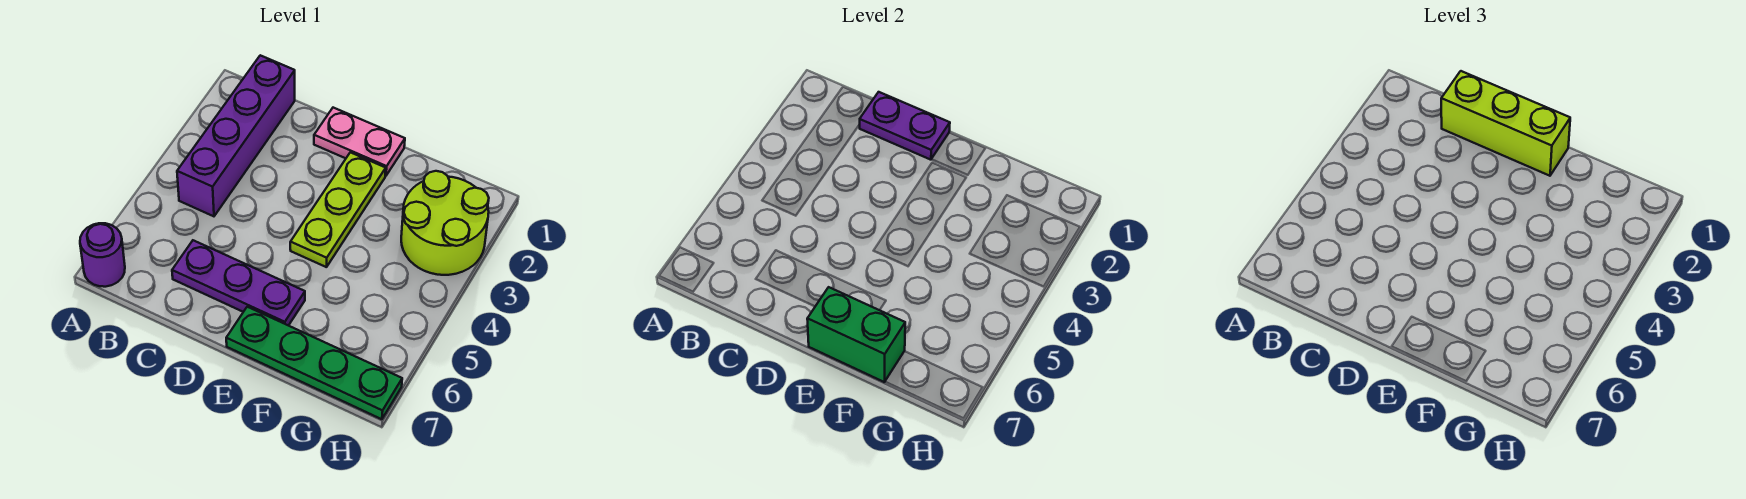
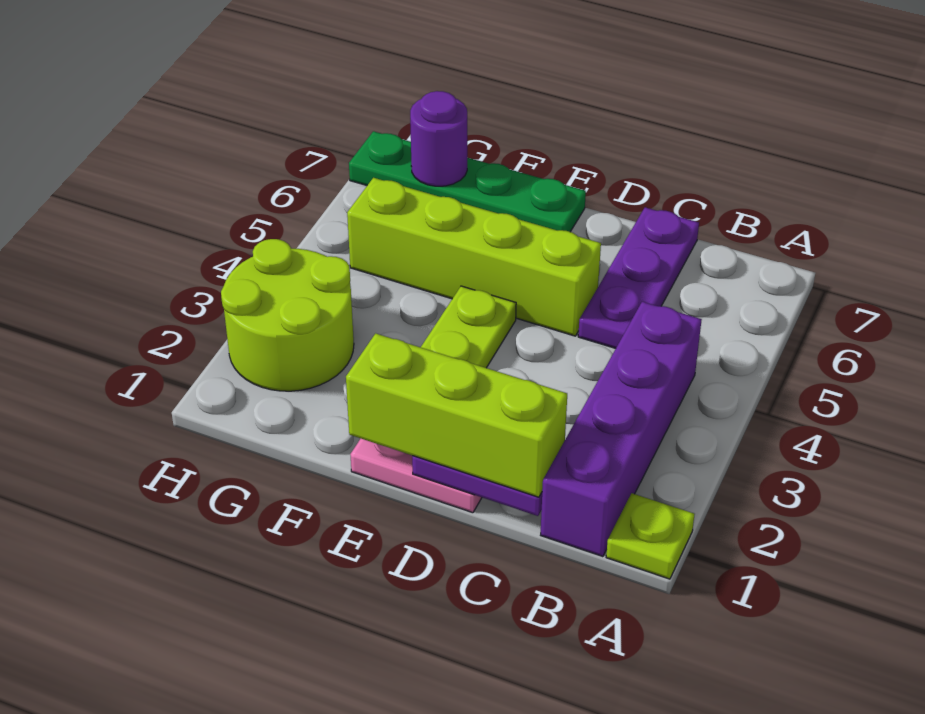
none -> lime 1x1 plate [606,493,695,579]
purple 1x1 round brick [80,223,125,287] -> purple 1x1 round brick moved to [410,91,467,186]
purple 1x3 plate [172,240,305,326] -> purple 1x3 plate turned to [578,207,699,348]
none -> lime 1x4 brick [347,178,601,336]
green 1x2 brick [807,287,905,382] -> none

